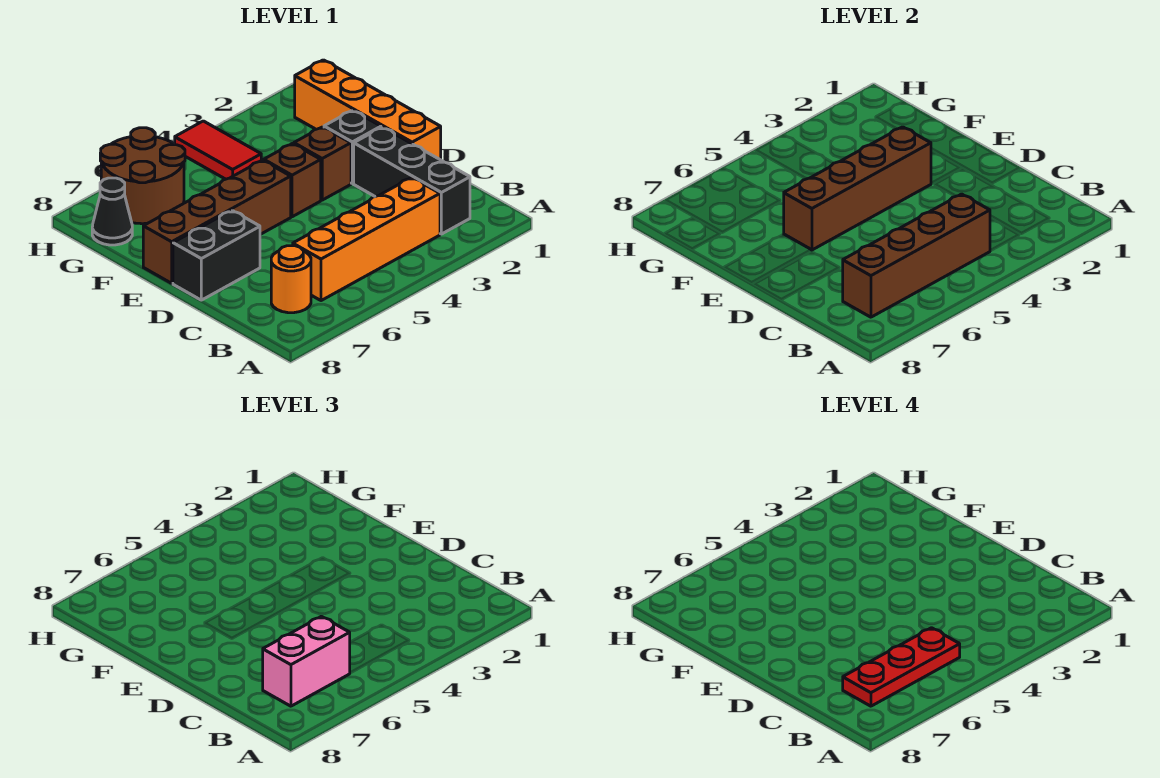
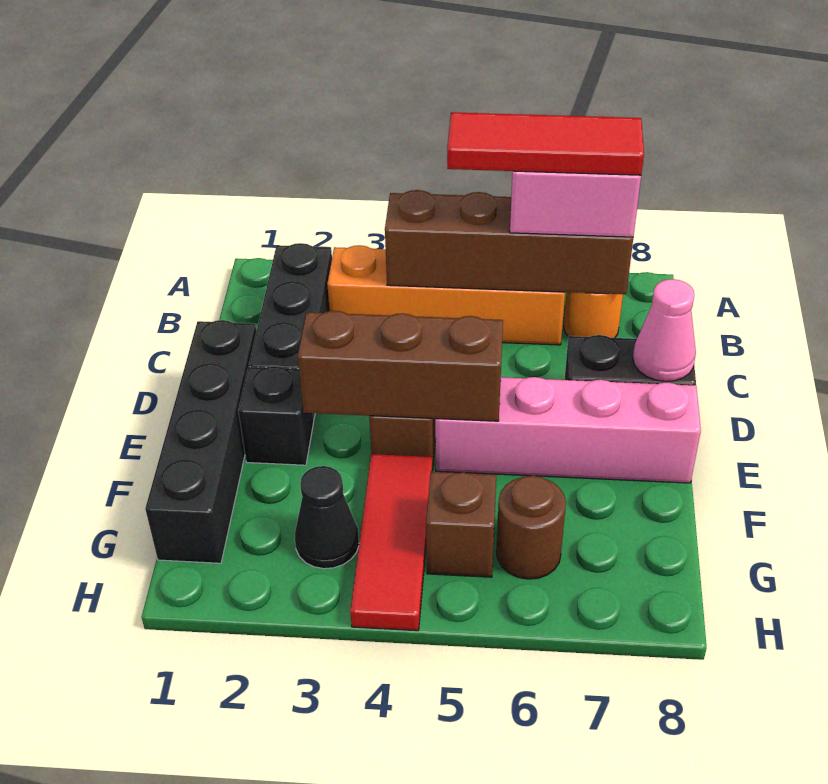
red 1x3 plate [843,628,960,706] -> red 1x3 tile [447,112,644,175]
orange 1x4 brick [295,60,441,160] -> black 1x4 brick [145,320,256,563]
none -> pink 1x1 cone [633,279,696,381]
brown 1x1 brick [294,127,351,200] -> brown 1x1 brick moved to [426,471,496,577]
brown 1x4 brick [784,127,931,250] -> brown 1x3 brick [297,311,503,421]
brown 1x4 brick [143,160,291,283] -> pink 1x4 brick [435,377,701,483]
red 1x2 tile [175,121,261,179] -> red 1x3 tile [350,454,432,631]
brown 2x2 round brick [100,128,185,224] -> brown 1x1 round brick [496,476,566,579]
black 1x1 cone [92,178,132,245] -> black 1x1 cone moved to [295,466,359,569]

